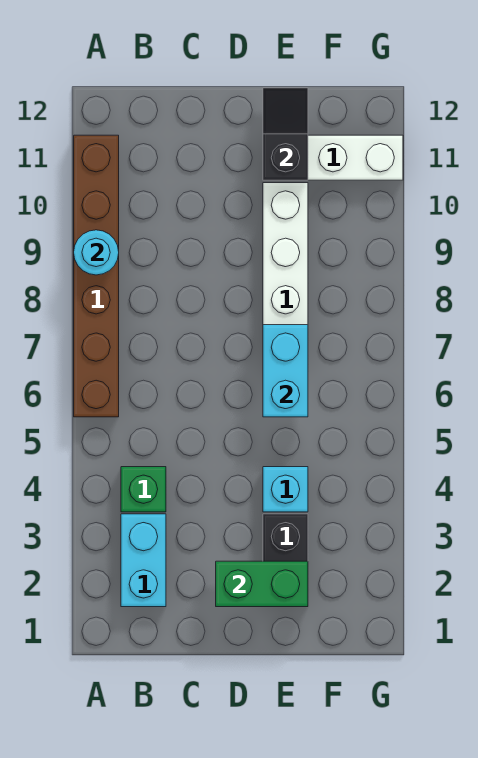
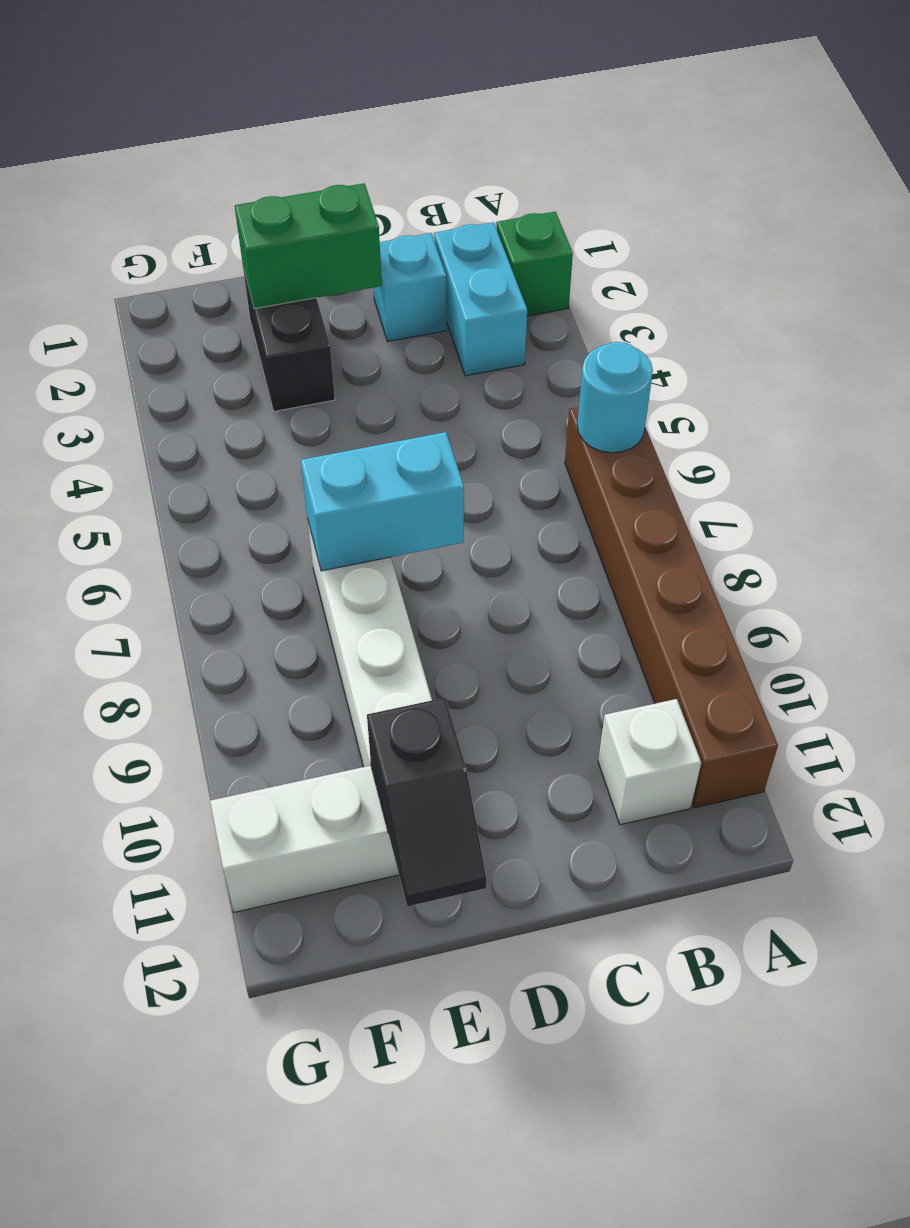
cyan 1x1 round brick [74,230,119,275] -> cyan 1x1 round brick moved to [577,342,653,453]
green 1x1 brick [121,467,166,512] -> green 1x1 brick moved to [497,212,573,316]
none -> white 1x1 brick [598,699,701,825]
cyan 1x1 brick [263,467,308,512] -> cyan 1x1 brick moved to [374,233,446,341]
cyan 1x2 brick [263,325,308,417] -> cyan 1x2 brick turned to [301,432,464,571]

